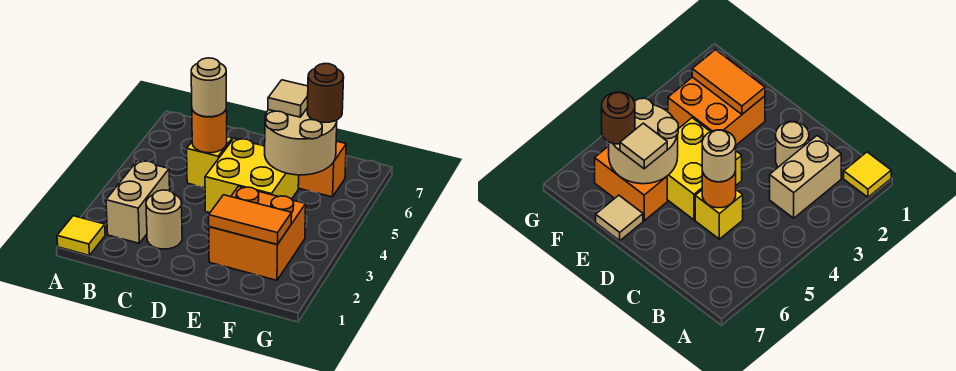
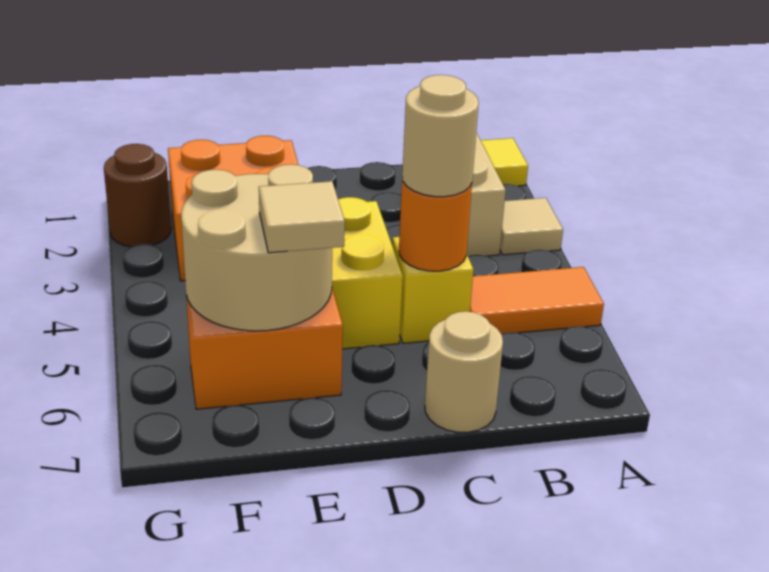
tan 1x1 round brick [146,190,182,249] -> tan 1x1 round brick moved to [425,311,503,432]
orange 1x2 tile [209,195,292,244] -> orange 1x2 tile moved to [470,267,604,334]
tan 1x1 tile [596,195,643,241] -> tan 1x1 tile moved to [500,198,563,255]
brown 1x1 round brick [307,64,344,122] -> brown 1x1 round brick moved to [104,144,171,247]

